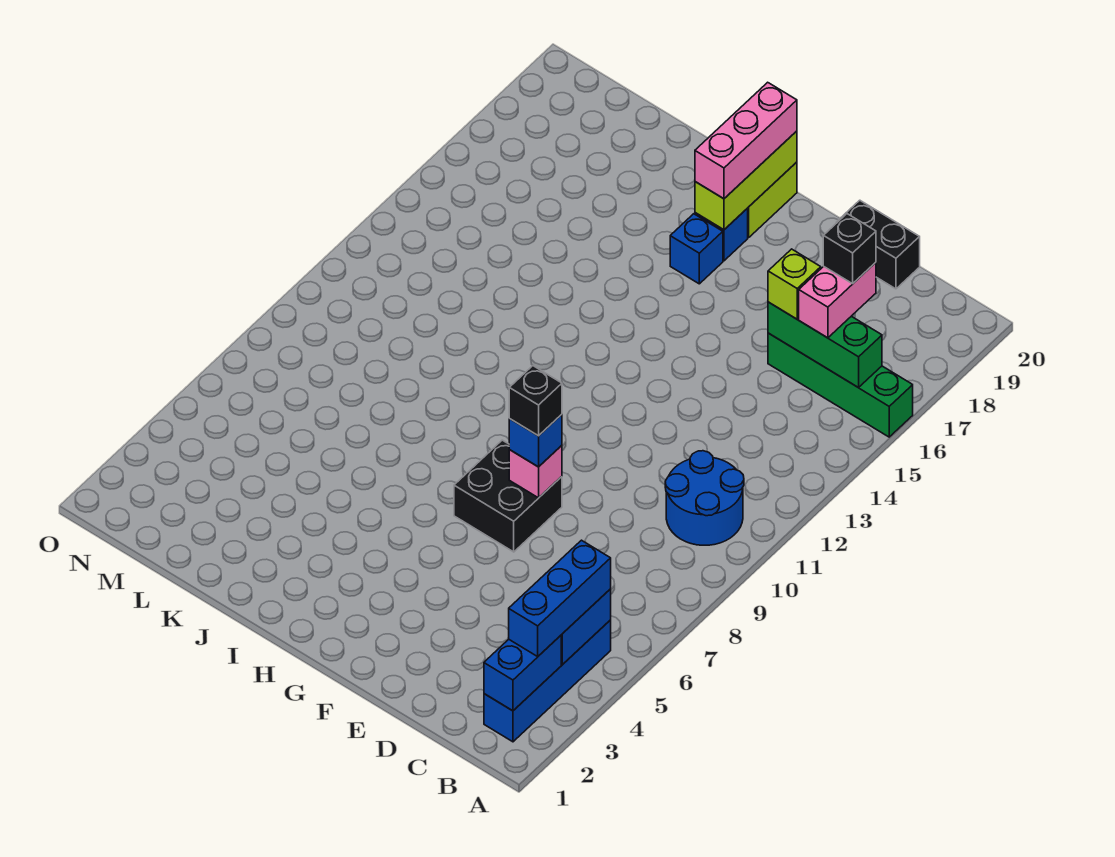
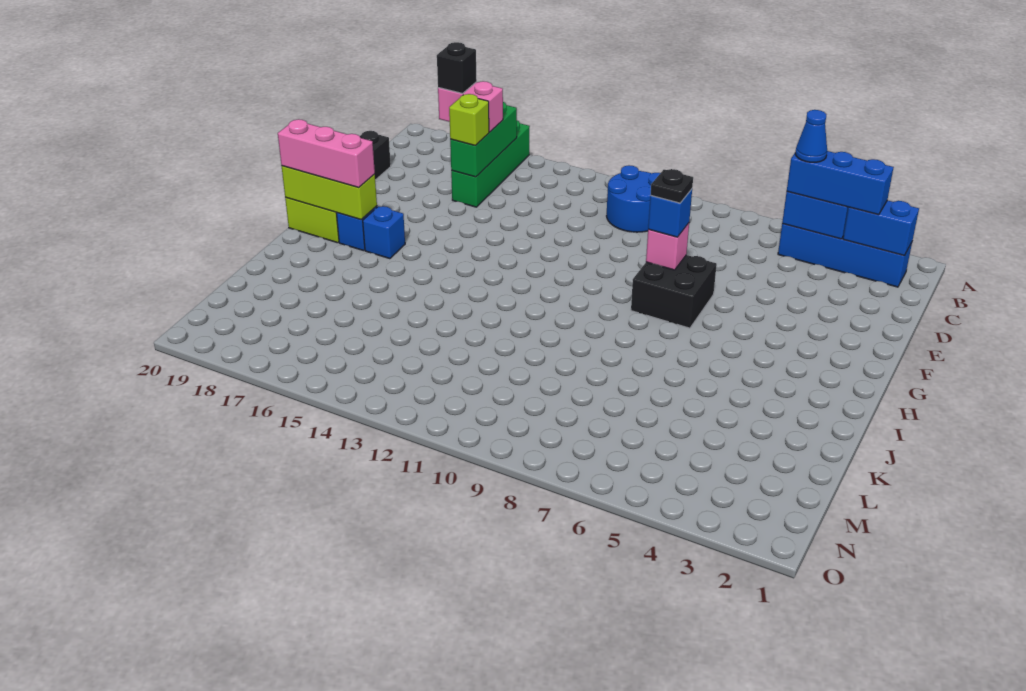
none -> blue 1x1 cone [795,110,827,162]
black 1x1 brick [509,366,562,436] -> black 1x1 plate [651,169,693,203]

